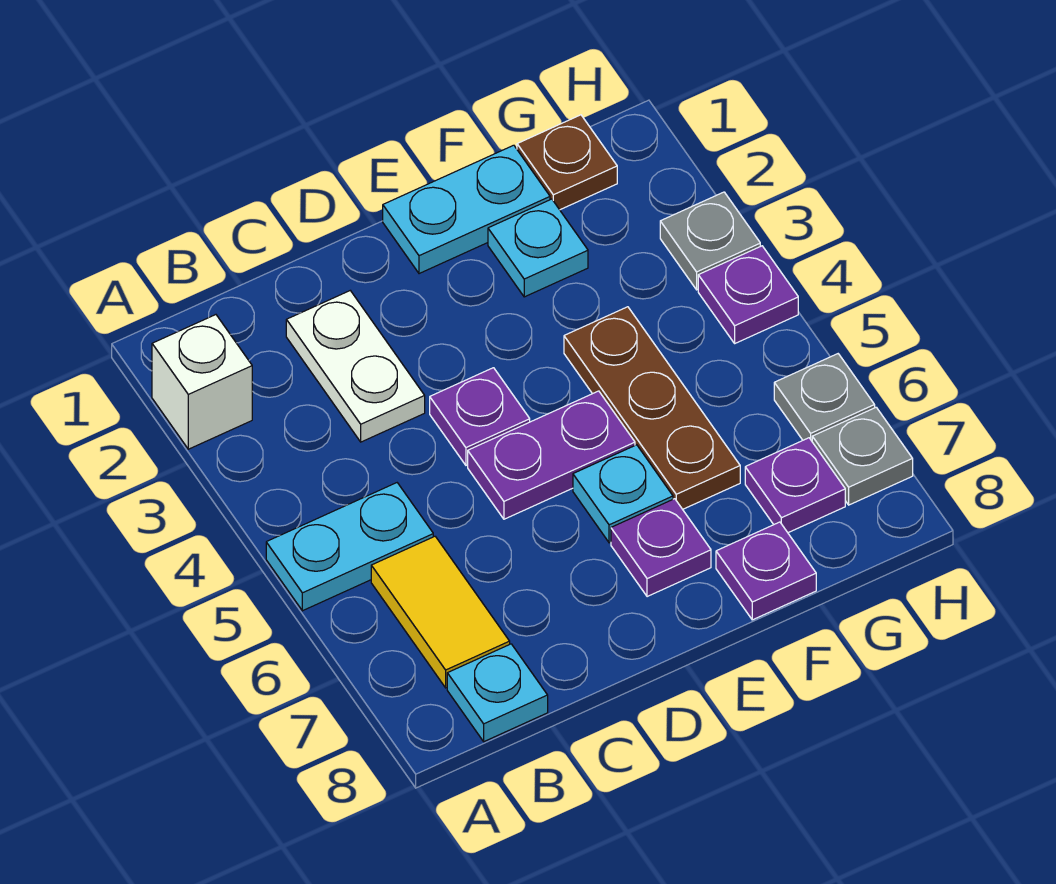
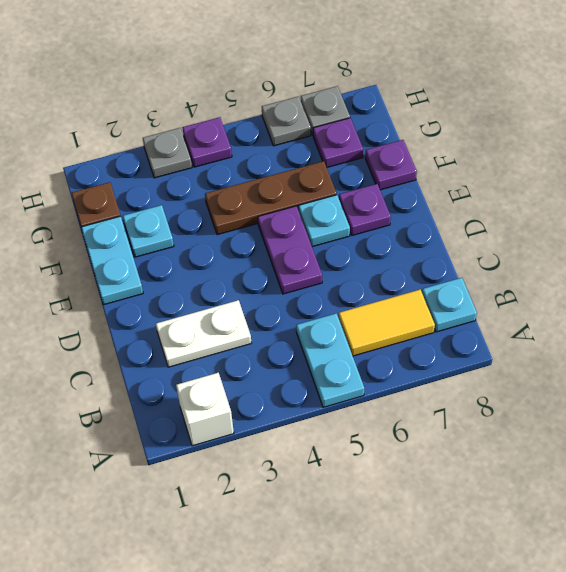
purple 1x1 plate [430,368,530,465] -> none

